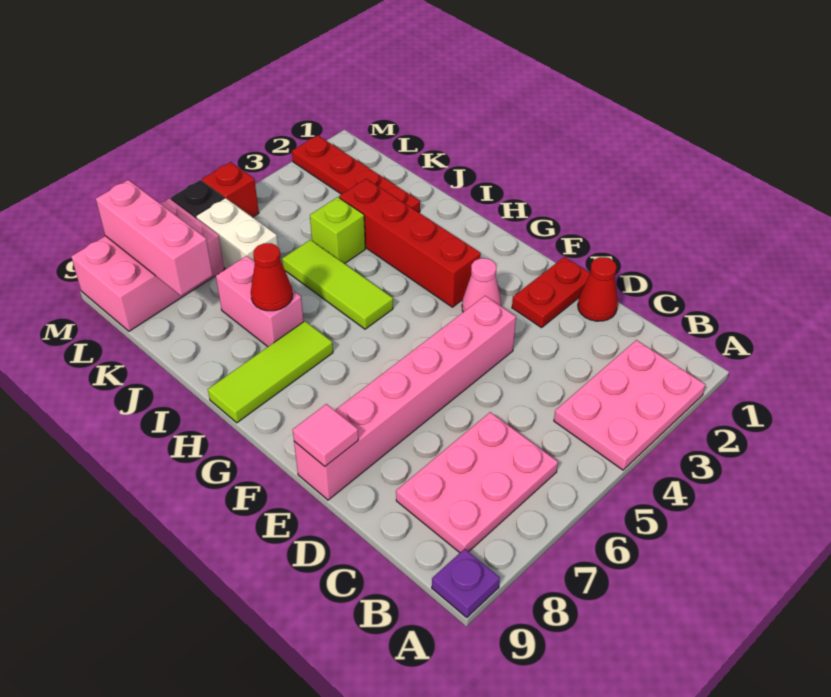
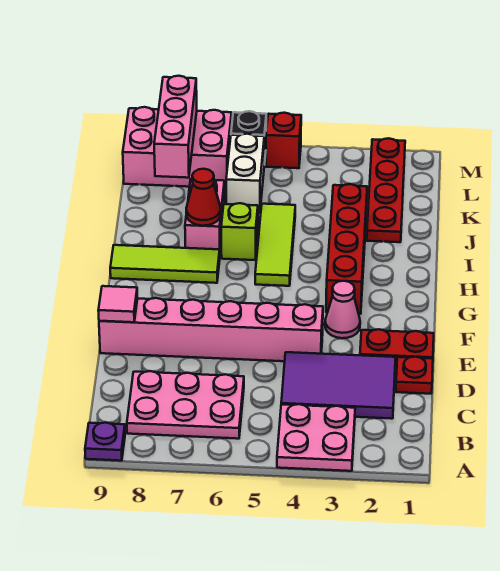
pink 2x3 plate [554,340,705,470] -> pink 2x2 plate [277,404,355,471]
none -> purple 2x3 tile [281,352,396,419]
red 1x1 cone [578,257,618,321] -> red 1x1 plate [396,357,433,394]
lime 1x1 brick [310,197,365,264] -> lime 1x1 brick moved to [221,203,258,260]

